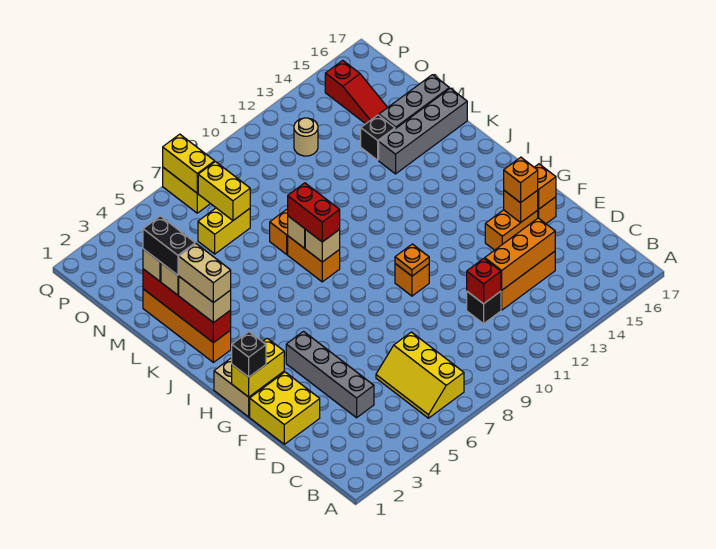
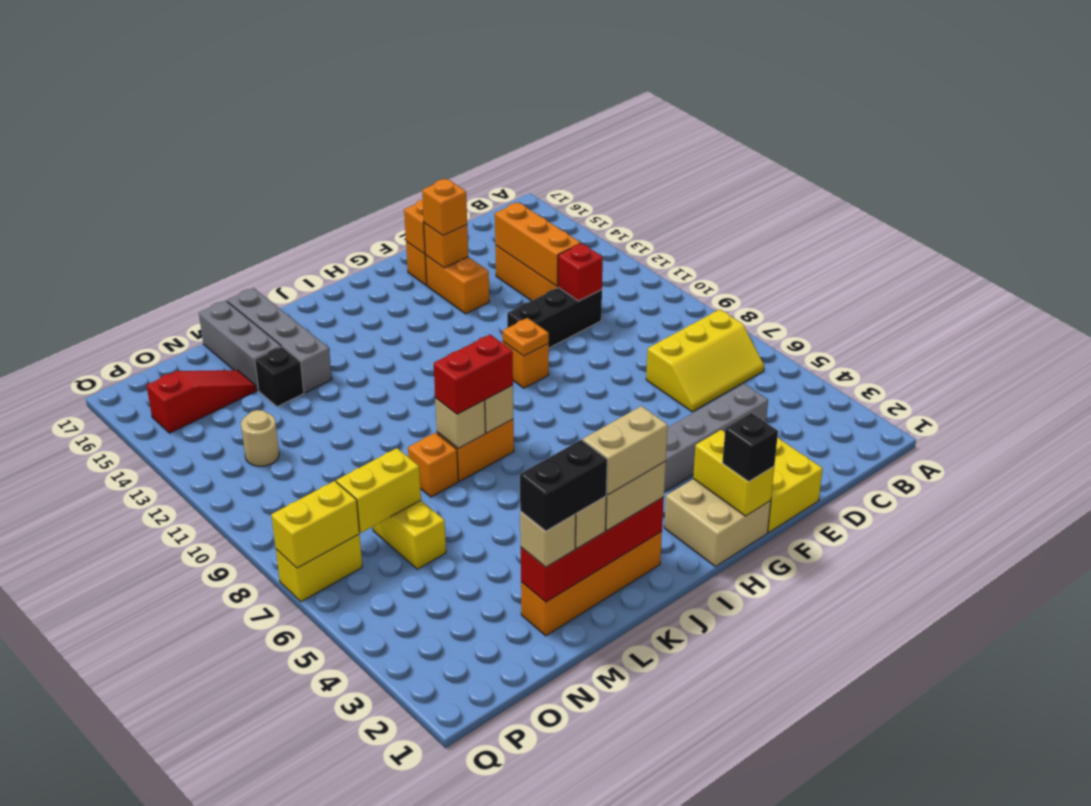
black 1x1 brick [467,291,501,324] -> black 1x3 brick [507,288,602,348]

